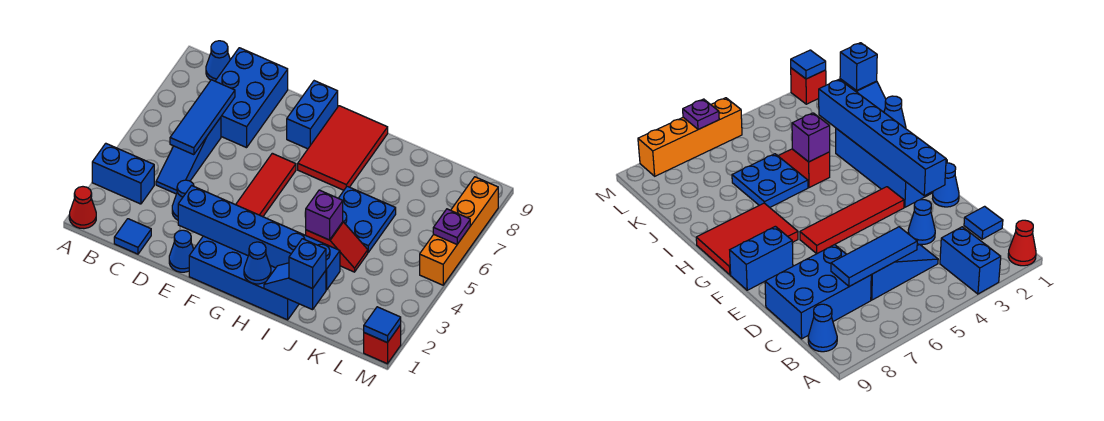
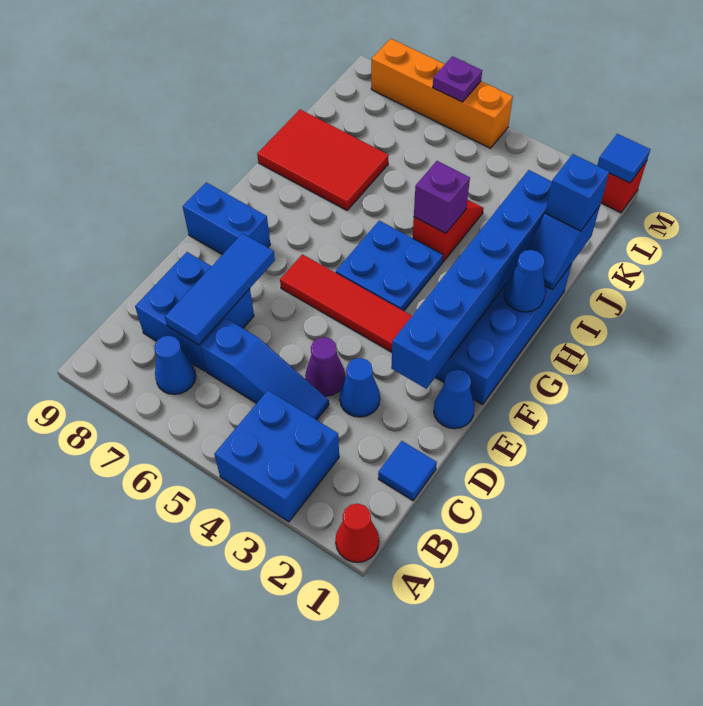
blue 1x2 brick [92,143,154,204] -> blue 2x2 brick [214,390,339,522]
blue 1x1 cone [206,41,230,81] -> blue 1x1 cone moved to [154,336,196,395]
blue 1x3 tile [170,80,235,155] -> blue 1x3 tile turned to [165,233,275,345]
blue 2x3 brick [215,48,288,148] -> blue 2x2 brick [135,252,254,371]
none -> purple 1x1 cone [305,337,345,396]
red 2x3 tile [298,106,388,190] -> red 2x3 tile moved to [257,110,389,210]
blue 2x2 plate [338,186,396,252] -> blue 2x2 plate moved to [336,221,443,311]

